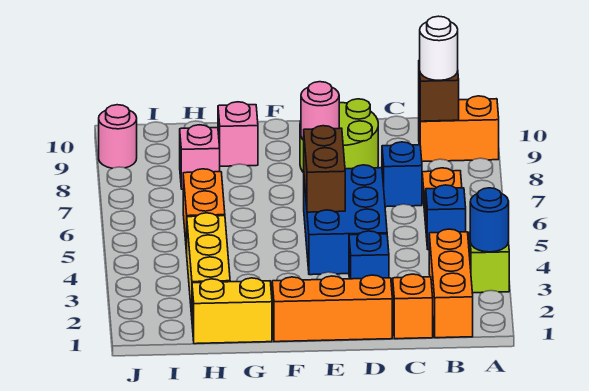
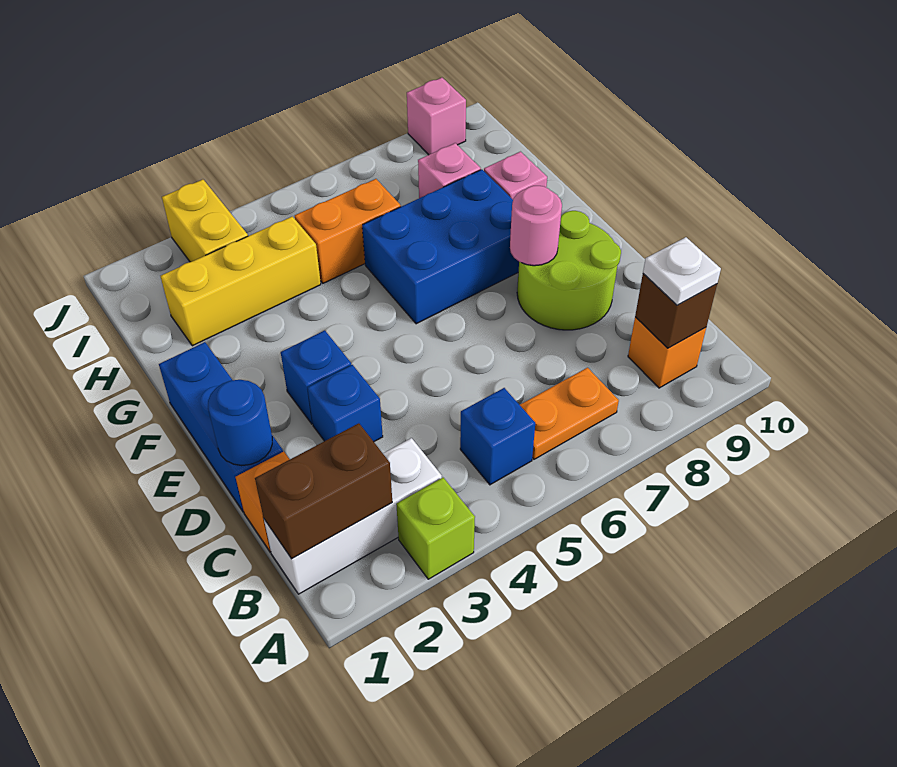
blue 1x1 round brick [470,188,509,252] -> blue 1x1 round brick moved to [208,380,272,466]
orange 1x2 brick [419,96,499,162] -> orange 1x1 brick [628,317,706,388]
orange 1x3 brick [429,229,473,338] -> white 1x3 brick [264,438,442,594]
white 1x1 round brick [420,16,458,80] -> white 1x1 plate [643,237,721,305]
blue 1x1 brick [382,142,422,207] -> blue 1x1 brick moved to [281,330,351,424]
orange 1x3 brick [272,275,392,342] -> blue 1x3 brick [159,342,283,512]
blue 2x3 brick [304,165,387,275] -> blue 2x3 brick moved to [362,170,519,324]
brown 1x2 brick [304,126,345,212] -> brown 1x2 brick moved to [255,423,392,559]
yellow 1x2 brick [192,278,272,344] -> yellow 1x2 brick moved to [162,180,248,262]
pink 1x1 round brick [99,105,137,168] -> pink 1x1 brick [407,78,466,155]

